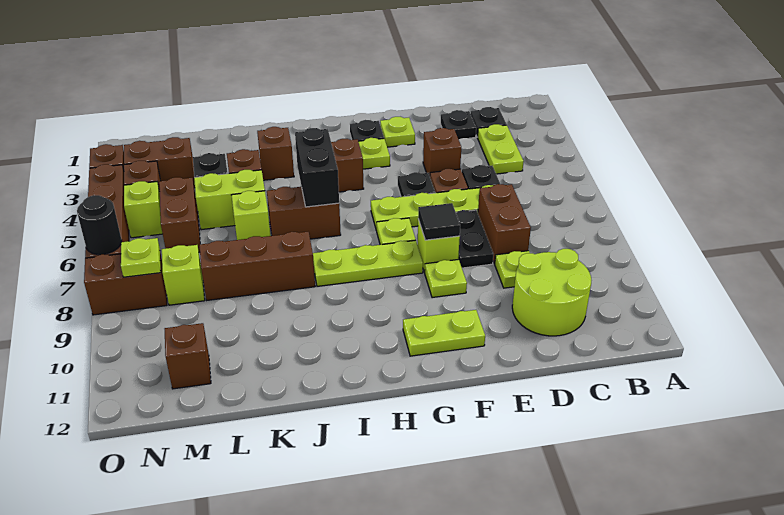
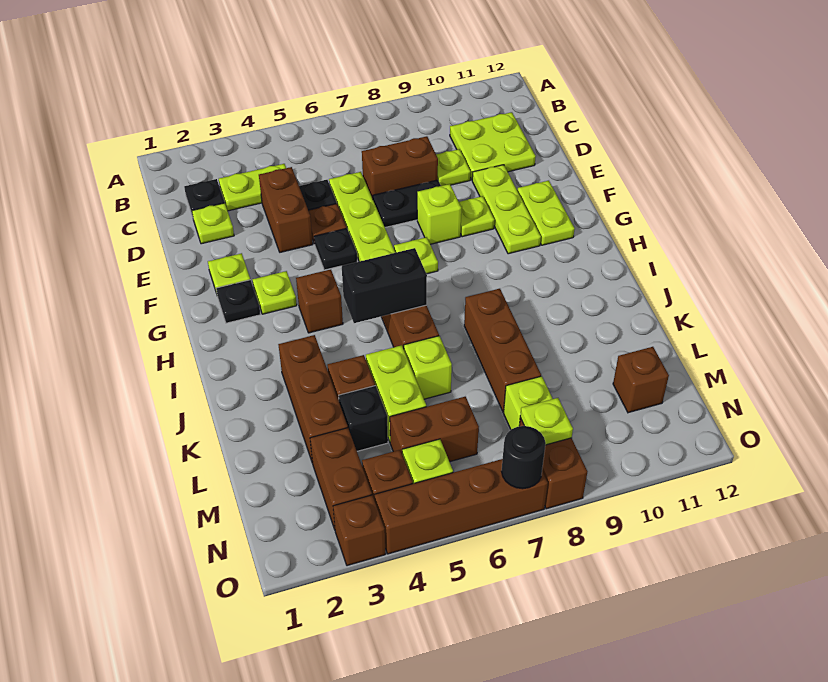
lime 2x2 round brick [512,249,591,336] -> lime 2x2 plate [450,112,536,180]
black 1x1 plate [441,110,476,139] -> lime 1x1 plate [192,203,234,244]
brown 1x1 brick [423,128,461,175] -> brown 1x2 brick [259,167,313,252]
black 1x1 tile [418,203,460,240] -> none
lime 1x3 plate [313,240,423,286] -> lime 1x3 plate moved to [472,165,541,254]
brown 1x1 brick [257,127,294,180] -> brown 1x3 brick [278,335,348,463]

